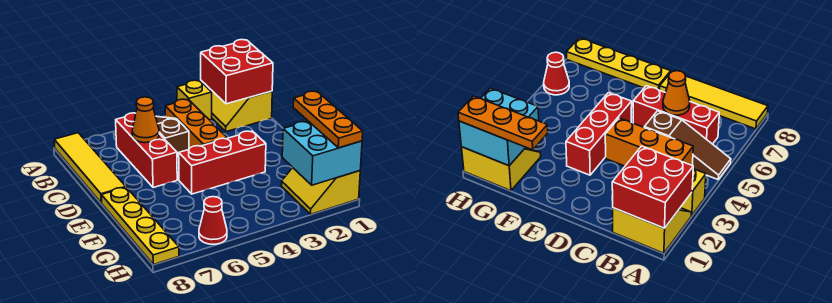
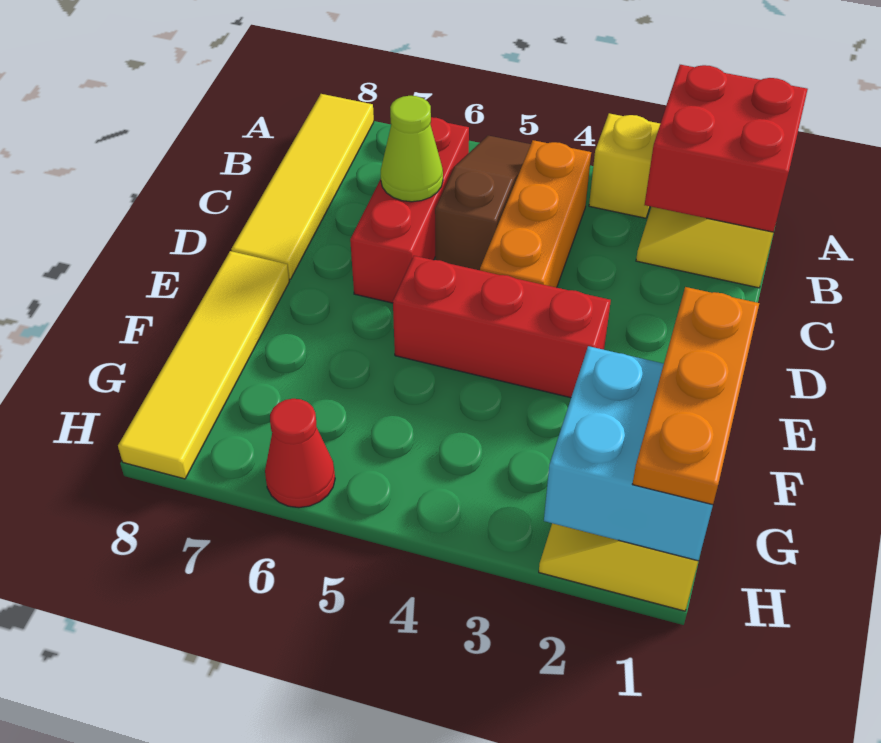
orange 1x1 cone [132,97,159,143] -> lime 1x1 cone [381,96,443,202]
yellow 1x4 plate [101,187,179,264] -> yellow 1x4 tile [118,251,289,479]

